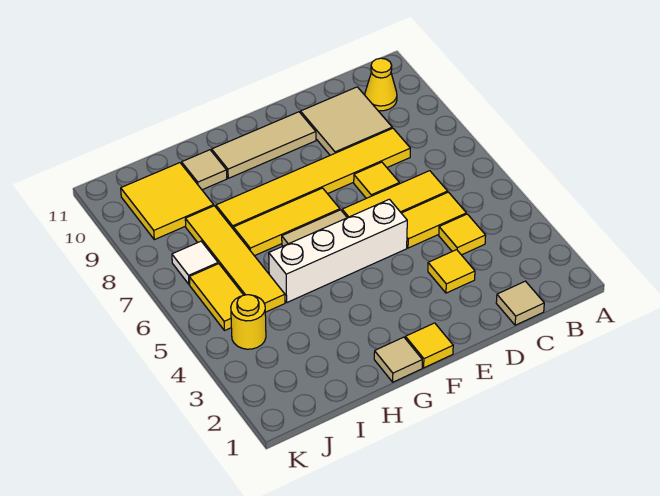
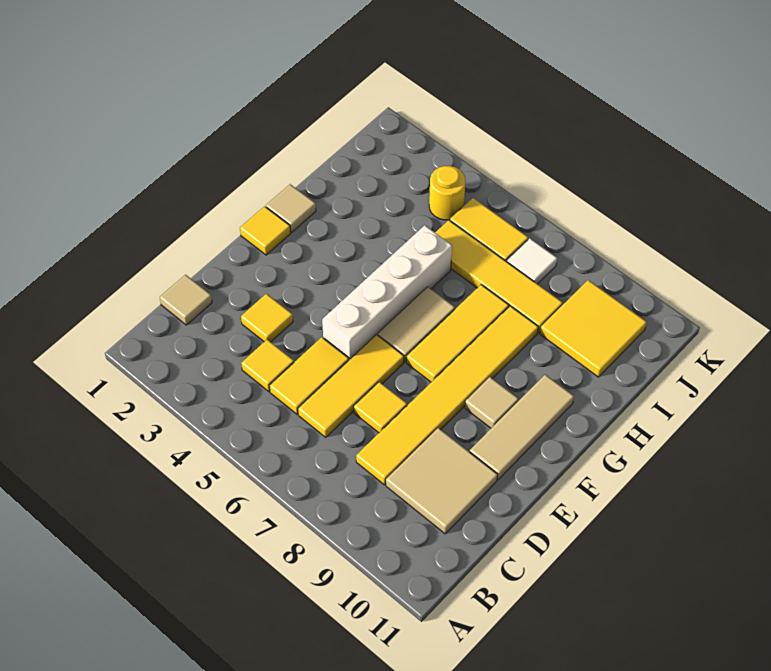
yellow 1x1 cone [365,58,397,111] -> none
tan 1x1 tile [182,150,227,190] -> tan 1x1 tile moved to [465,377,518,428]

